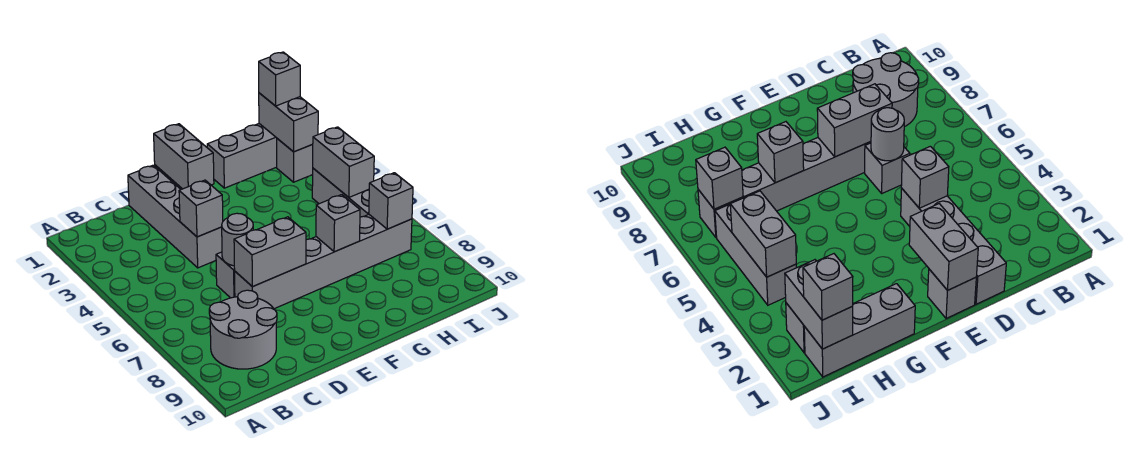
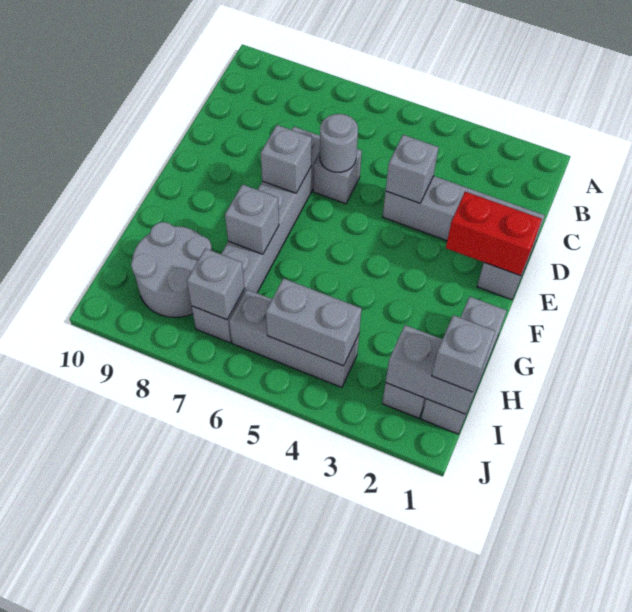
grey 2x2 round brick [209,290,277,369] -> grey 2x2 round brick moved to [131,222,212,317]
grey 1x2 brick [234,217,306,287] -> grey 1x1 brick [261,125,312,193]
grey 1x2 brick [154,124,214,189] -> red 1x2 brick [446,192,542,276]

